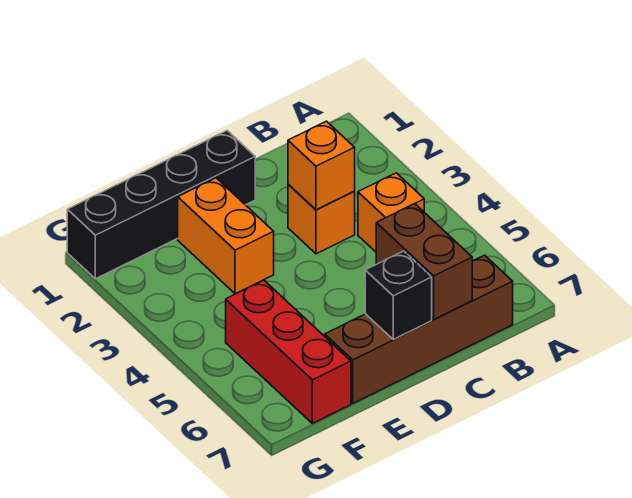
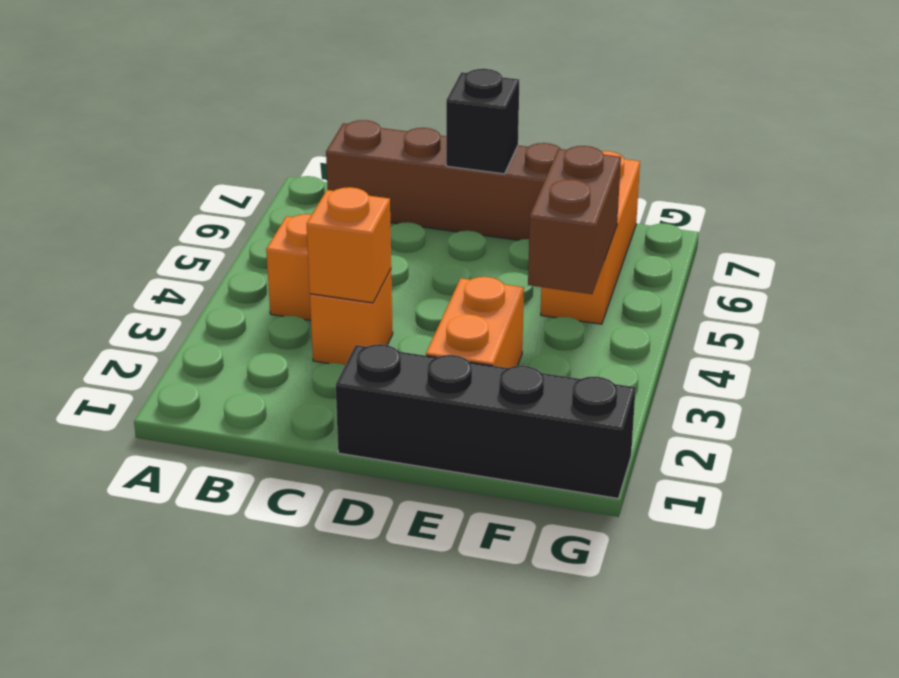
brown 1x2 brick [376,204,472,319] -> brown 1x2 brick moved to [528,146,621,294]
red 1x3 brick [226,280,351,423] -> orange 1x3 brick [541,151,640,324]

